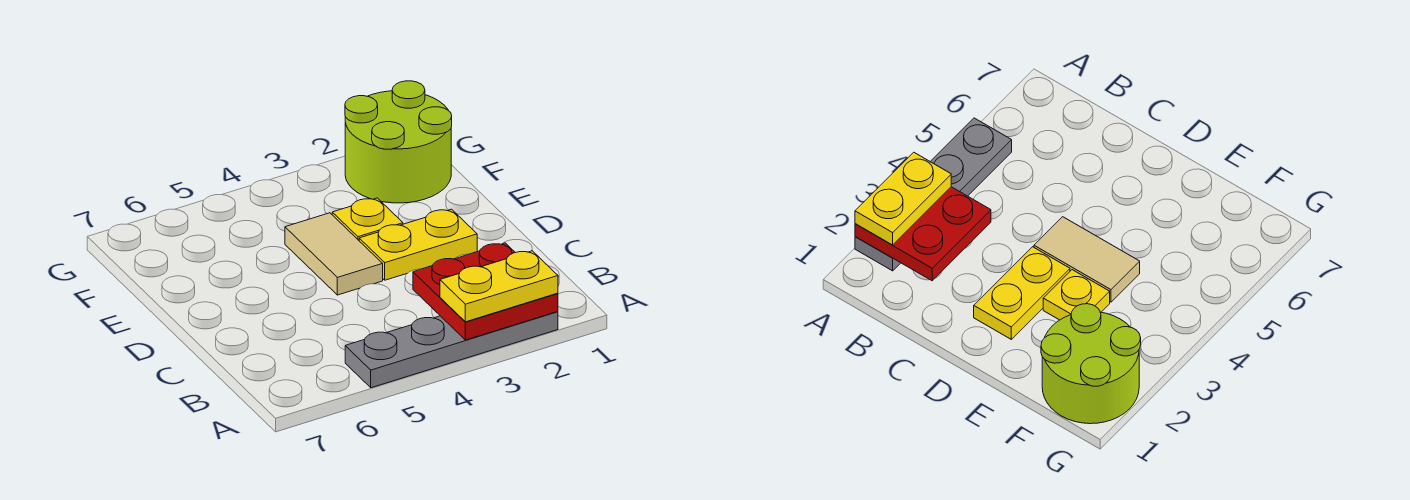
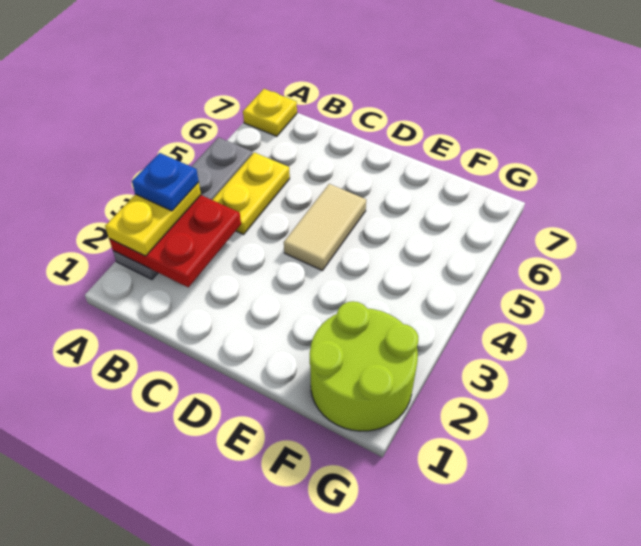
none -> blue 1x1 plate [132,153,199,211]
yellow 1x2 plate [359,209,477,280] -> yellow 1x2 plate moved to [213,152,290,234]
tan 1x2 tile [285,213,383,295] -> tan 1x2 tile turned to [284,184,366,271]
yellow 1x1 plate [332,198,403,240] -> yellow 1x1 plate moved to [243,89,297,136]

